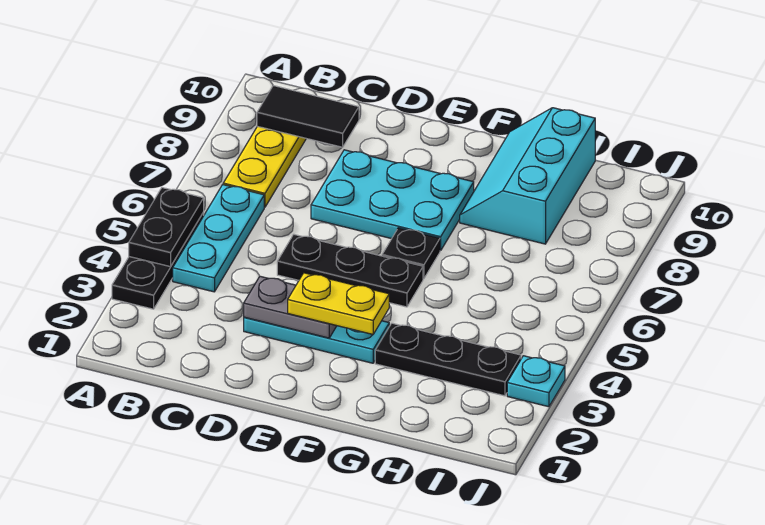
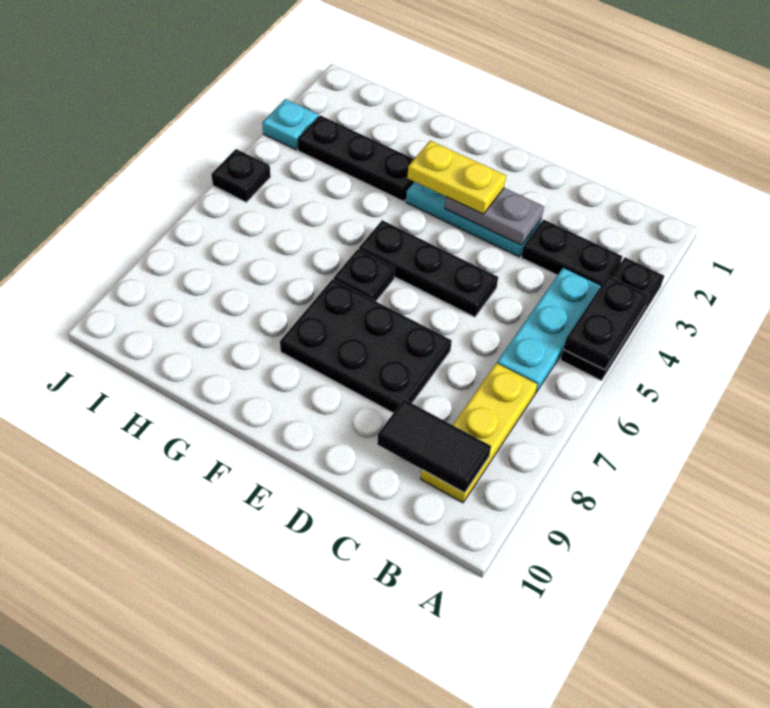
none -> black 1x2 plate [521,219,622,285]
cyan 2x3 plate [311,150,474,251] -> black 2x3 plate [280,279,452,413]
cyan 2x3 slope [460,108,595,244] -> none
none -> black 1x1 plate [211,149,271,202]

